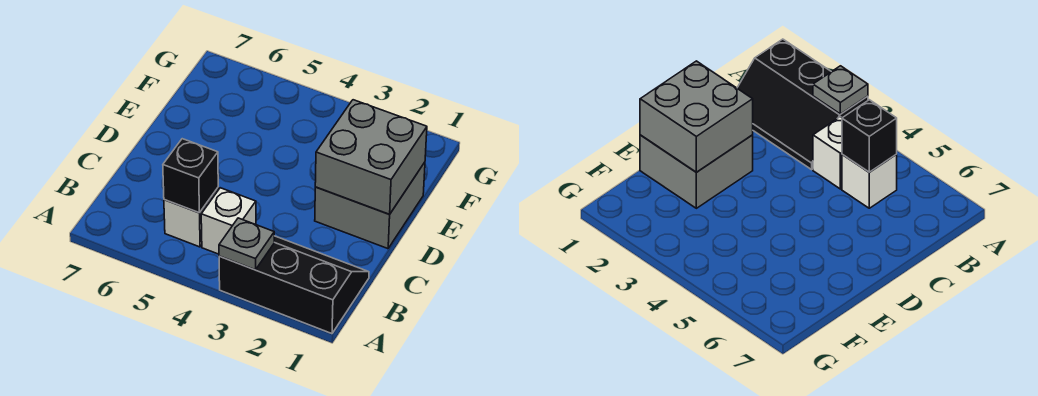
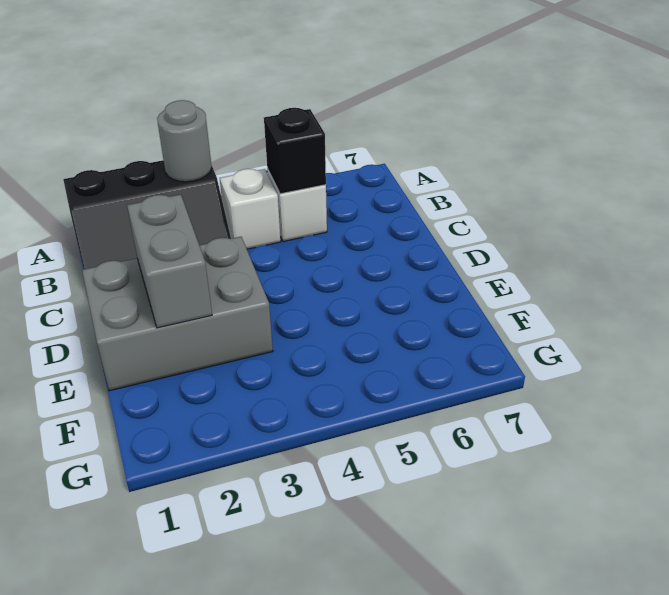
grey 1x1 plate [219,218,274,270] -> grey 1x1 round brick [157,100,212,182]
grey 2x2 brick [315,162,425,249] -> grey 2x3 brick [82,237,273,391]
grey 2x2 brick [315,100,427,214] -> grey 1x2 brick [127,195,212,328]

